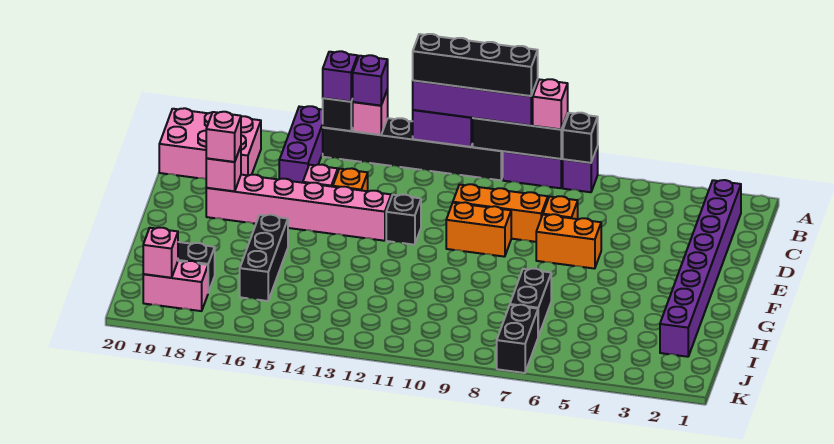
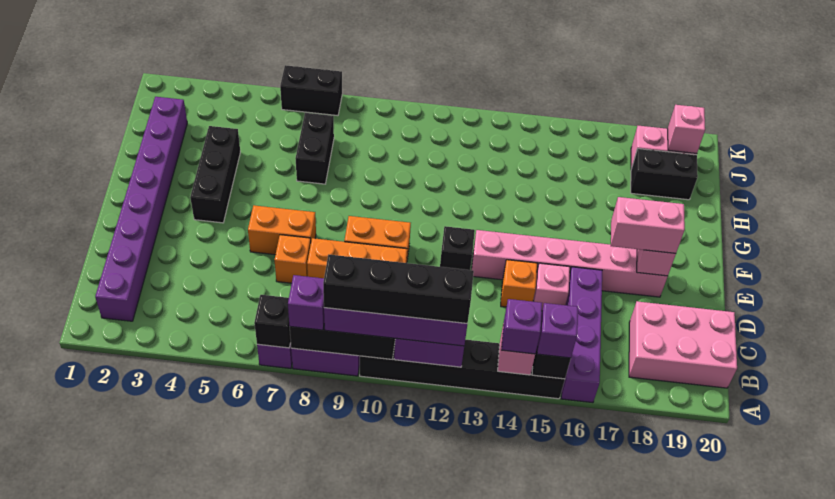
pink 1x1 brick [533,79,568,129] -> purple 1x1 brick [288,275,324,330]
purple 1x3 brick [279,106,323,183] -> purple 1x4 brick [561,267,602,403]
pink 1x1 brick [206,112,241,162] -> pink 1x2 brick [611,197,685,253]
black 1x3 brick [240,215,288,301] -> black 1x3 brick moved to [190,126,240,223]
black 1x2 brick [497,305,538,373] -> black 1x2 brick turned to [280,65,342,116]

